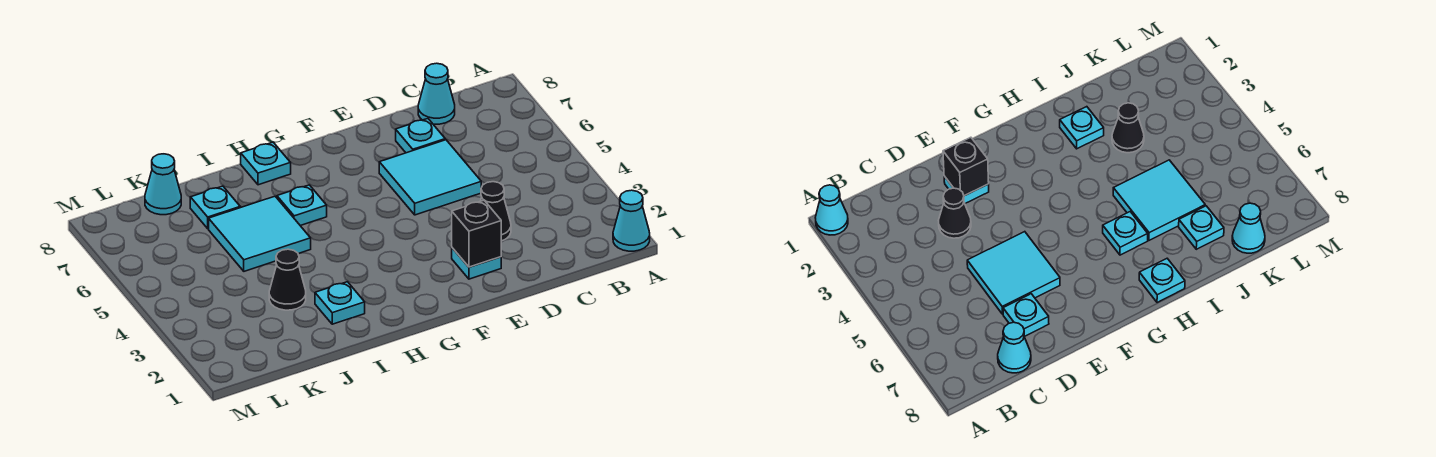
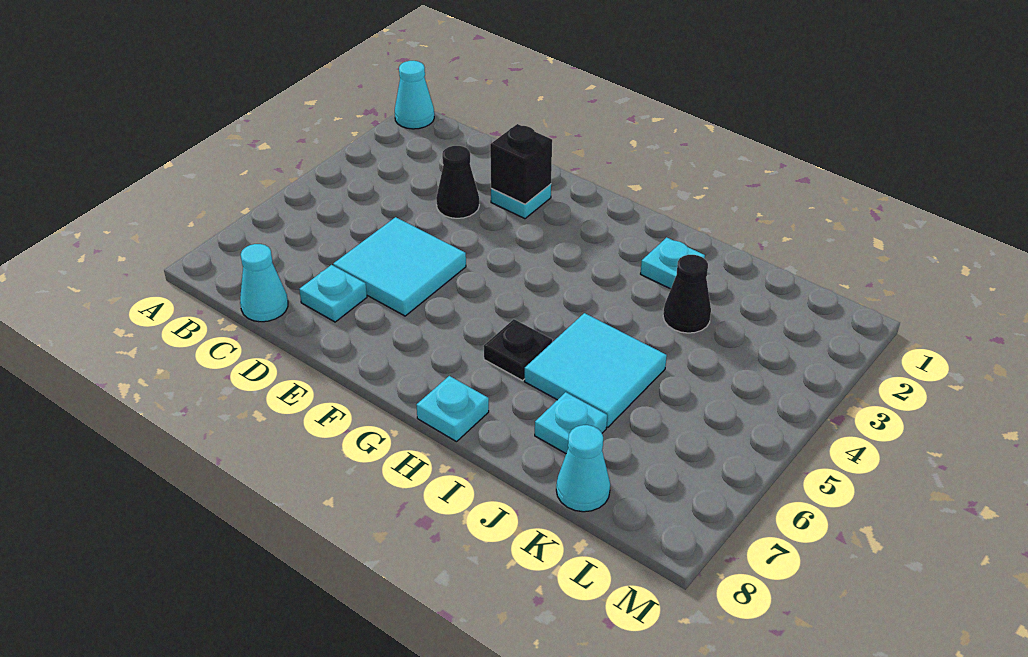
cyan 1x1 plate [277,185,327,226] -> black 1x1 plate [484,319,552,381]

